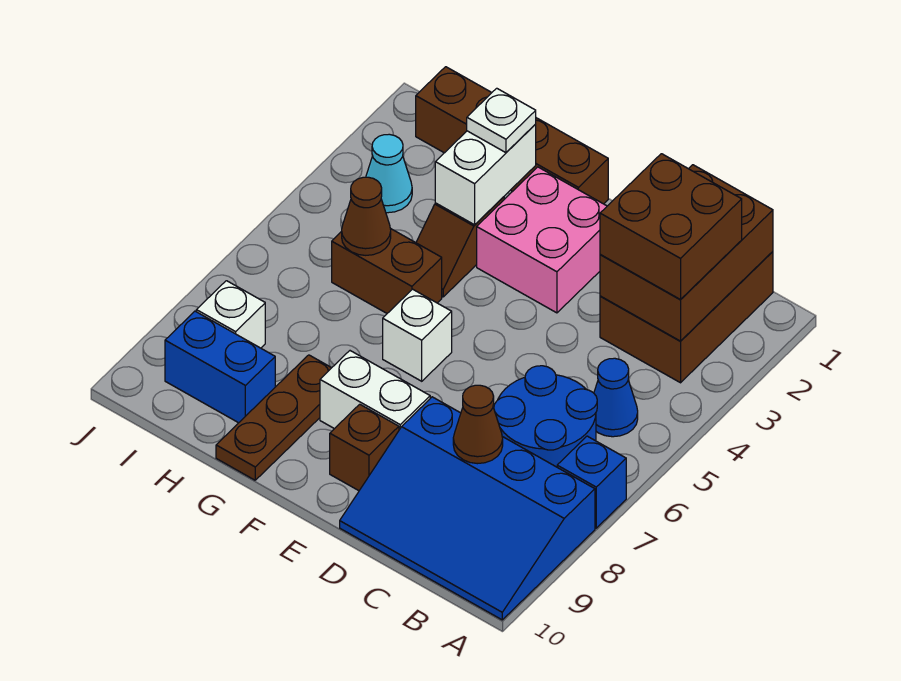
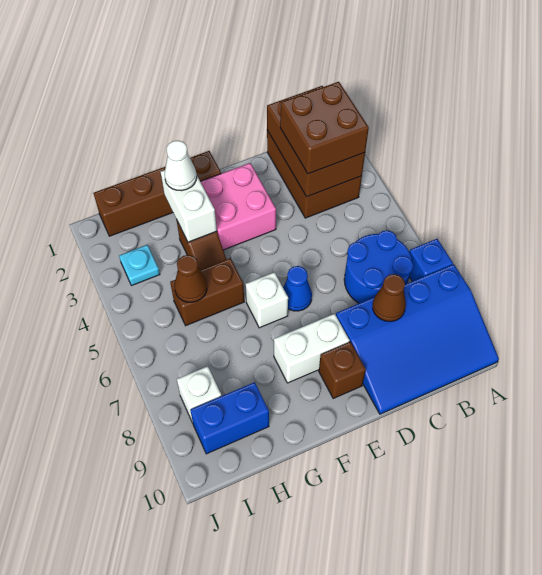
blue 1x1 cone [594,358,638,437] -> blue 1x1 cone moved to [283,266,312,311]
white 1x1 plate [467,88,536,153] -> white 1x1 cone [164,141,197,191]
brown 1x3 plate [216,355,331,480] -> none
cyan 1x1 cone [366,134,412,213] -> cyan 1x1 plate [119,245,160,286]

